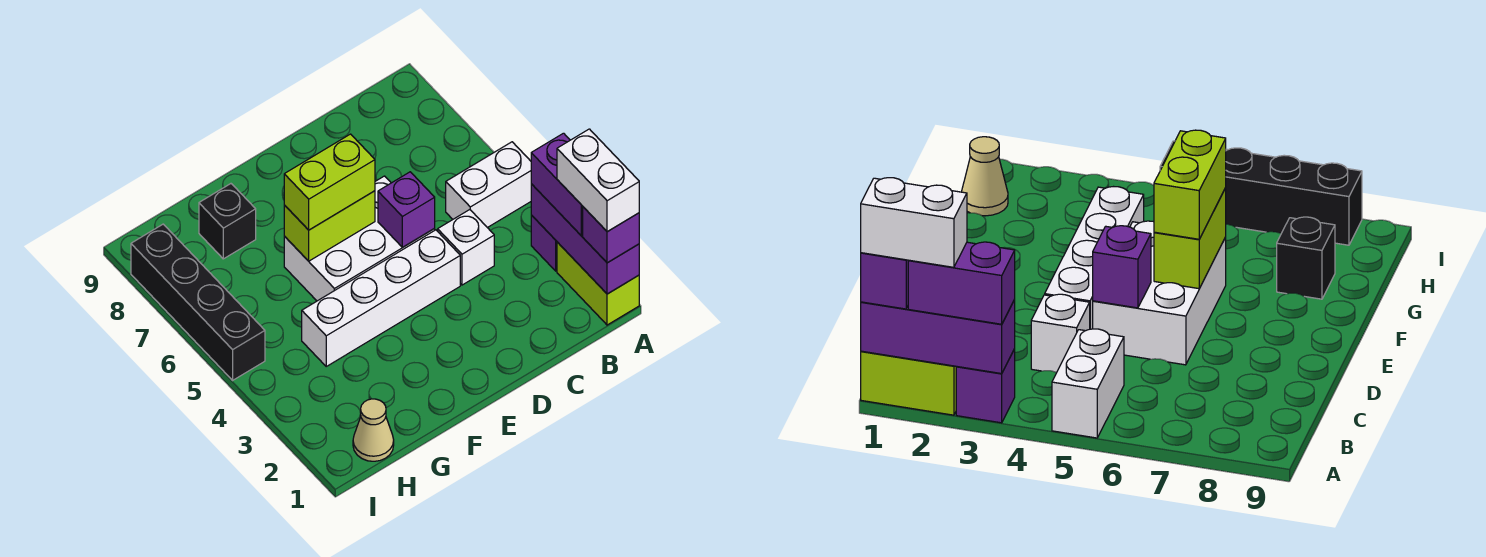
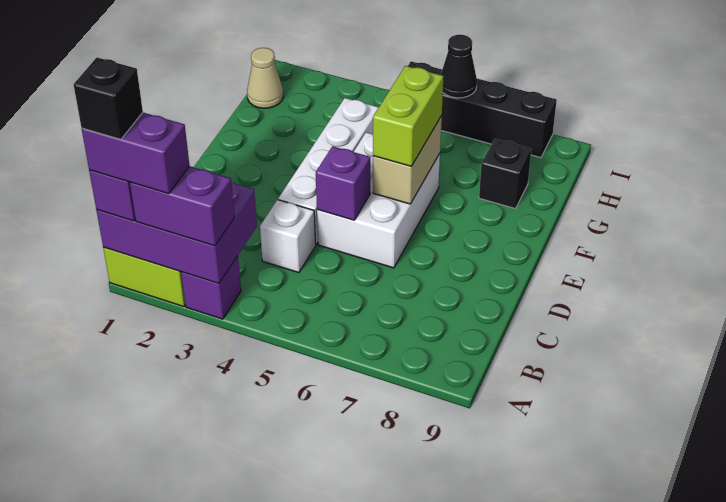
purple 1x3 brick [531,184,639,294] -> purple 2x3 brick [96,182,257,284]
white 1x2 brick [557,129,639,232] -> purple 1x2 brick [82,113,189,194]
none -> black 1x1 brick [74,58,143,140]
white 1x2 brick [446,142,531,228] -> none
lime 1x2 brick [284,191,375,261] -> tan 1x2 brick [373,116,442,204]
none -> black 1x1 cone [441,35,477,98]

